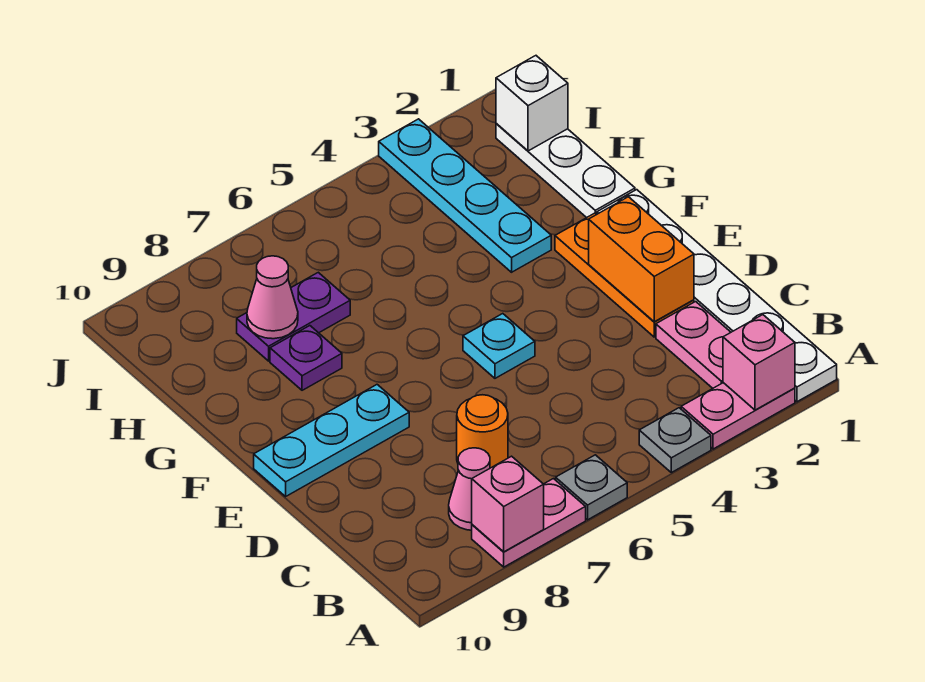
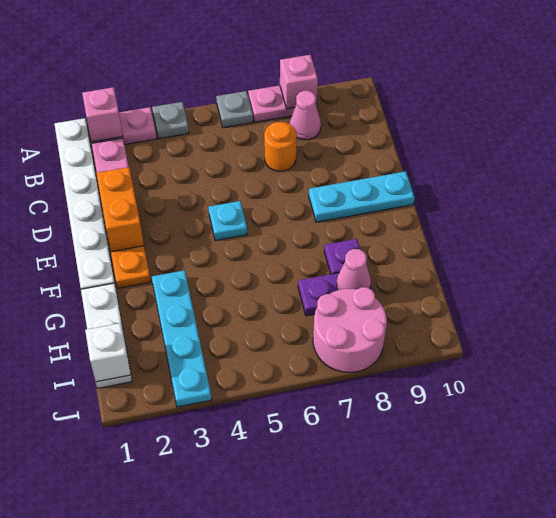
none -> pink 2x2 round brick [313,287,387,372]

